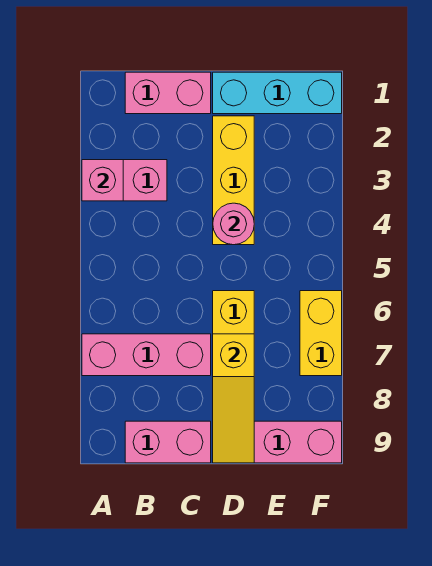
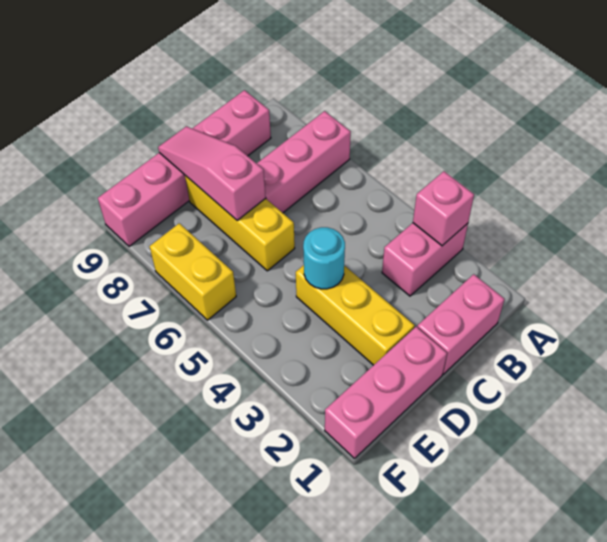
cyan 1x3 brick [213,72,342,114] -> pink 1x3 brick [325,327,447,459]
pink 1x1 round brick [213,203,254,245] -> cyan 1x1 round brick [303,227,345,289]
yellow 1x3 slope [213,334,254,463] -> pink 1x3 slope [158,126,266,220]

